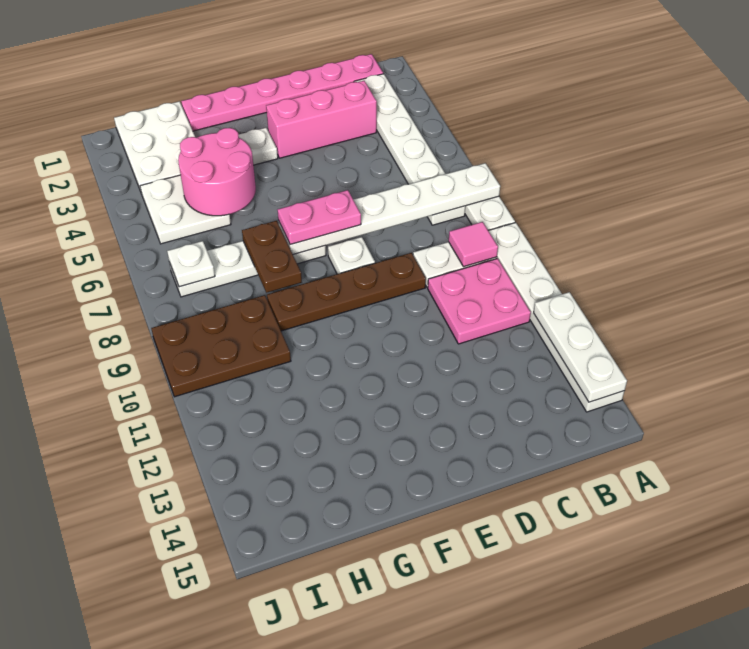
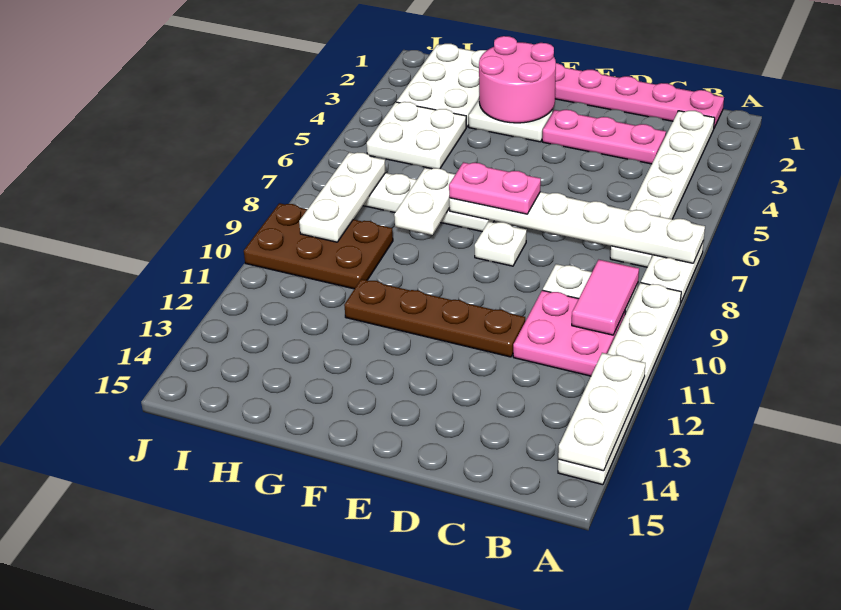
pink 1x1 tile [449,222,498,267] -> pink 1x2 tile [572,260,639,335]
pink 1x3 brick [266,81,377,158] -> pink 1x3 plate [542,110,666,164]
brown 1x4 plate [267,253,426,331] -> brown 1x4 plate moved to [344,279,525,357]
pink 2x2 round brick [178,128,256,216] -> pink 2x2 round brick moved to [479,36,556,123]
brown 1x2 plate [242,221,302,293] -> white 1x2 plate [394,168,455,235]
white 1x1 plate [167,241,215,287] -> white 1x3 plate [299,152,386,242]

